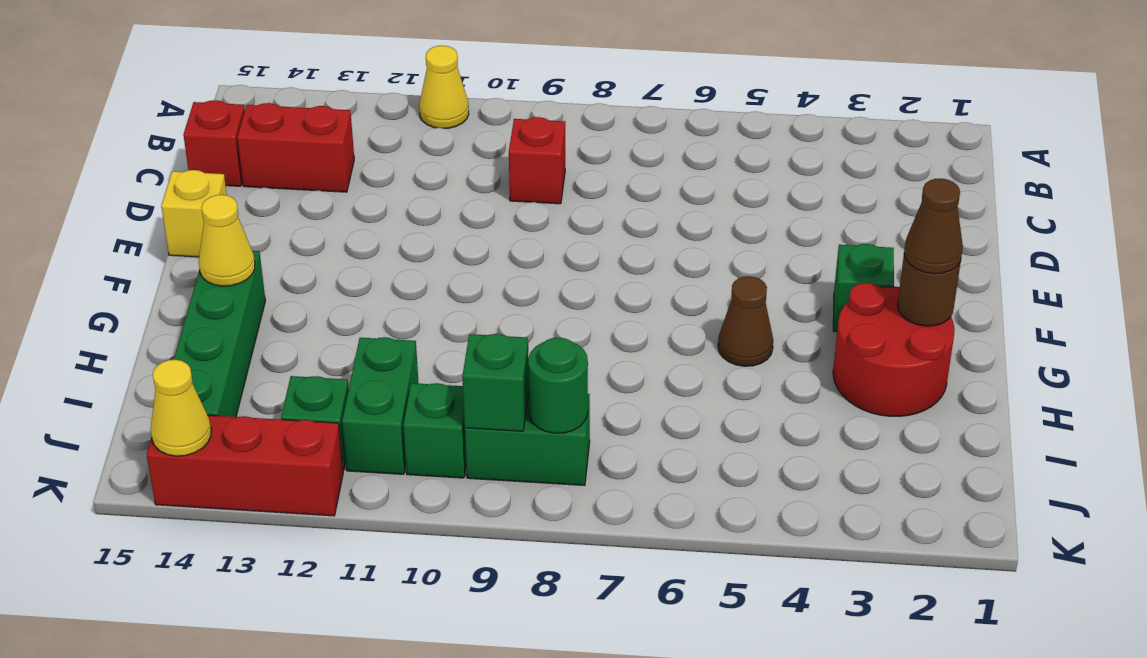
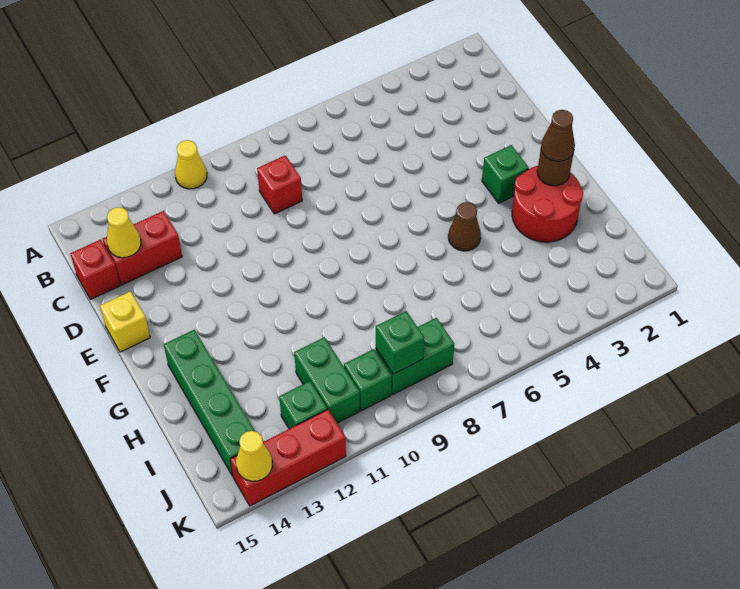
yellow 1x1 cone [199,195,255,286] -> yellow 1x1 cone moved to [107,207,141,258]
green 1x1 round brick [528,338,588,433] -> none

